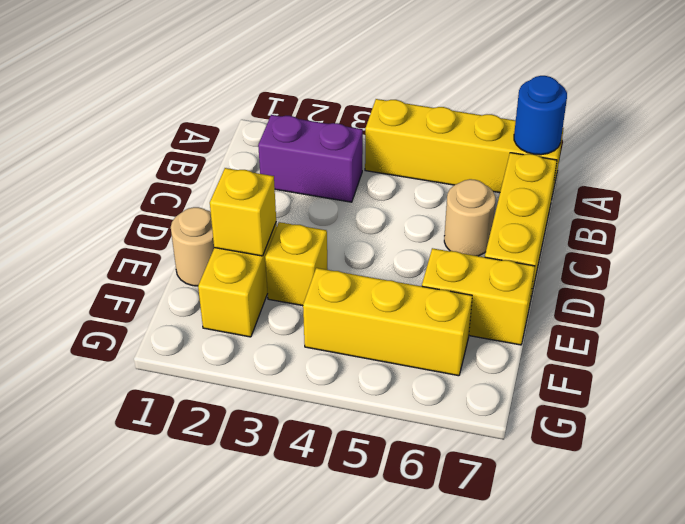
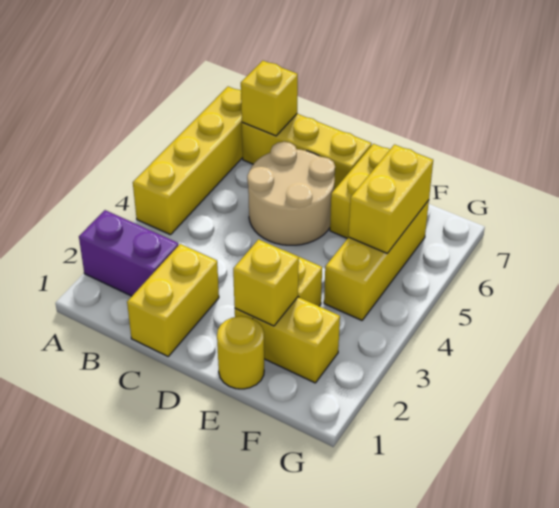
blue 1x1 round brick [514,76,567,155] -> none
purple 1x2 brick [258,115,363,202] -> purple 1x2 brick turned to [79,210,178,296]
none -> yellow 1x1 brick [241,61,298,136]
none -> yellow 1x2 brick [127,244,219,356]
tan 1x1 round brick [444,179,495,256] -> tan 2x2 round brick [247,142,335,245]
tan 1x1 round brick [171,207,214,286] -> yellow 1x1 round brick [217,316,264,389]
none -> yellow 1x2 brick [349,145,433,253]

